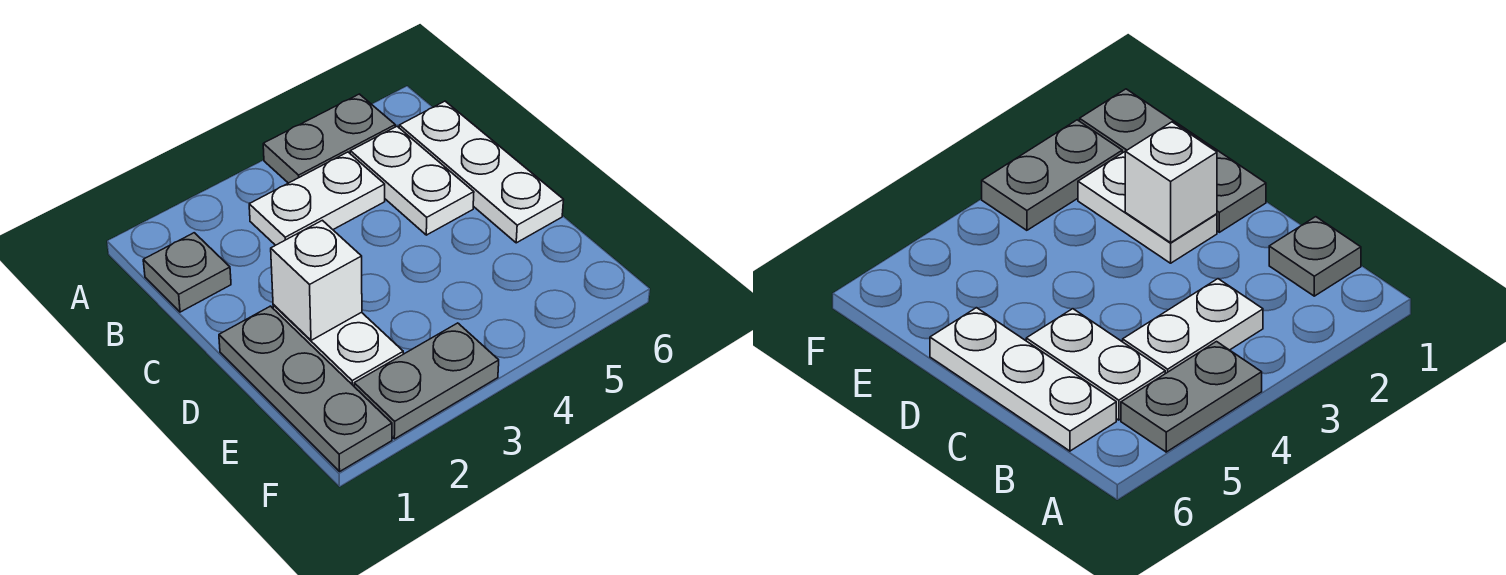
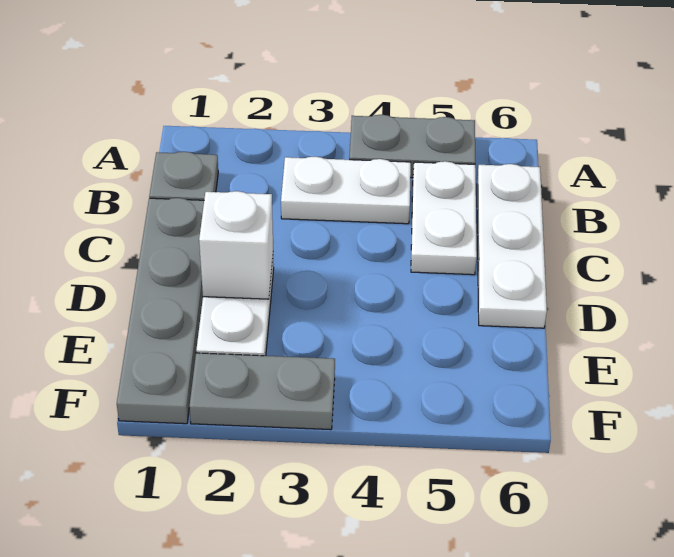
grey 1x3 plate [219,306,392,471] -> grey 1x4 plate [117,198,204,424]

